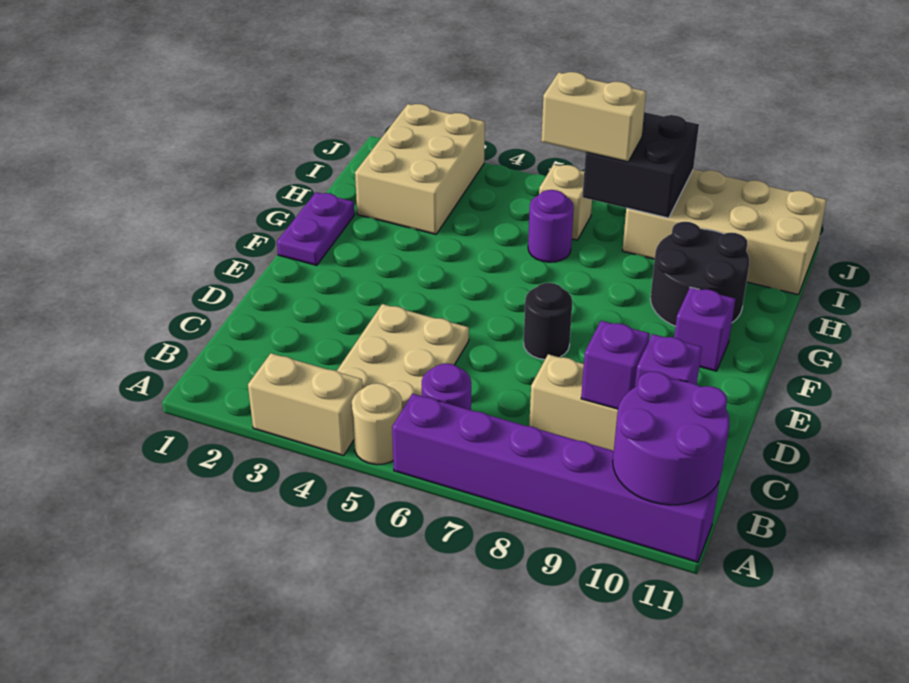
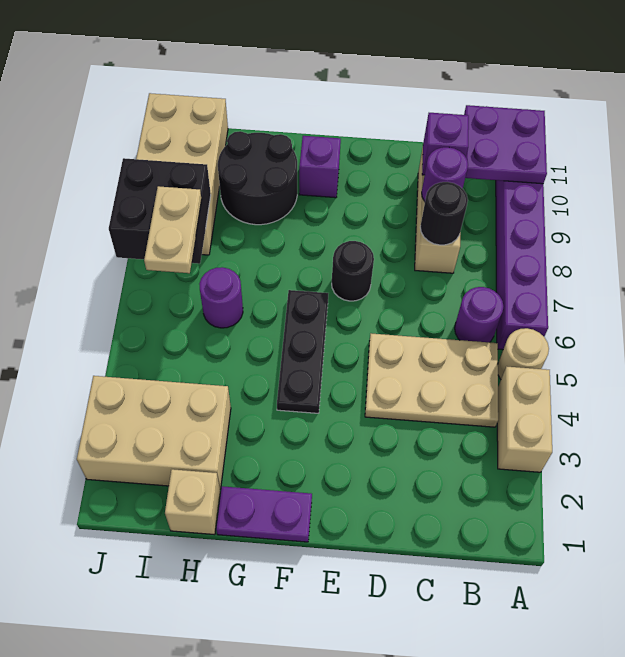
purple 2x2 round brick [613,372,729,505] -> purple 2x2 plate [464,105,547,184]
none -> black 1x1 round brick [420,182,468,245]
purple 1x1 brick [581,321,650,409] -> purple 1x1 round brick [422,147,468,201]
none -> black 1x3 plate [277,290,328,413]
tan 1x1 brick [539,164,592,240] -> tan 1x1 brick moved to [165,469,220,535]
tan 1x2 brick [541,72,646,162] -> tan 1x2 plate [144,186,202,273]

